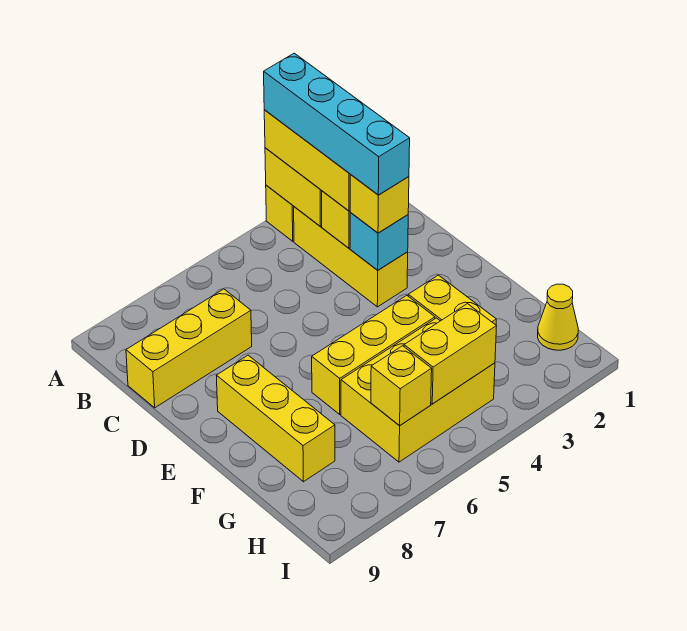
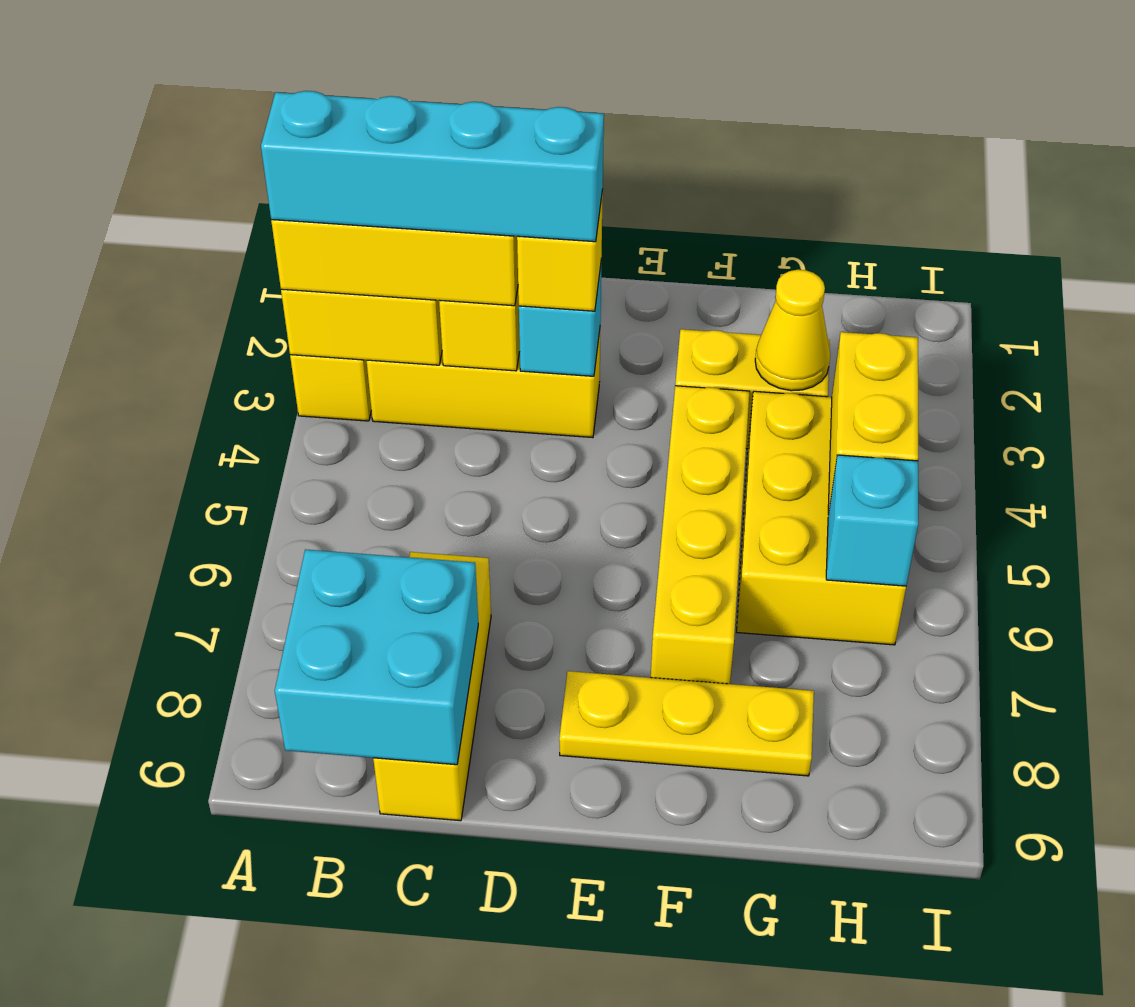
none -> cyan 2x2 brick [275,549,478,765]
yellow 1x3 brick [216,355,335,482] -> yellow 1x3 plate [559,671,814,776]
yellow 1x3 brick [312,295,435,414] -> yellow 1x4 brick [651,386,750,684]
yellow 1x1 cone [538,284,578,350] -> yellow 1x1 cone moved to [755,270,830,391]
yellow 1x1 brick [371,346,432,426] -> cyan 1x1 brick [826,455,918,586]

